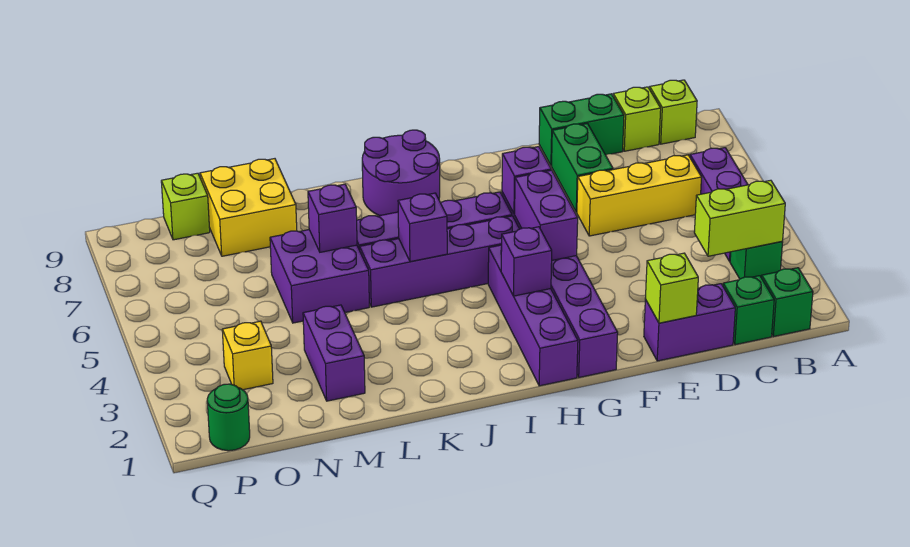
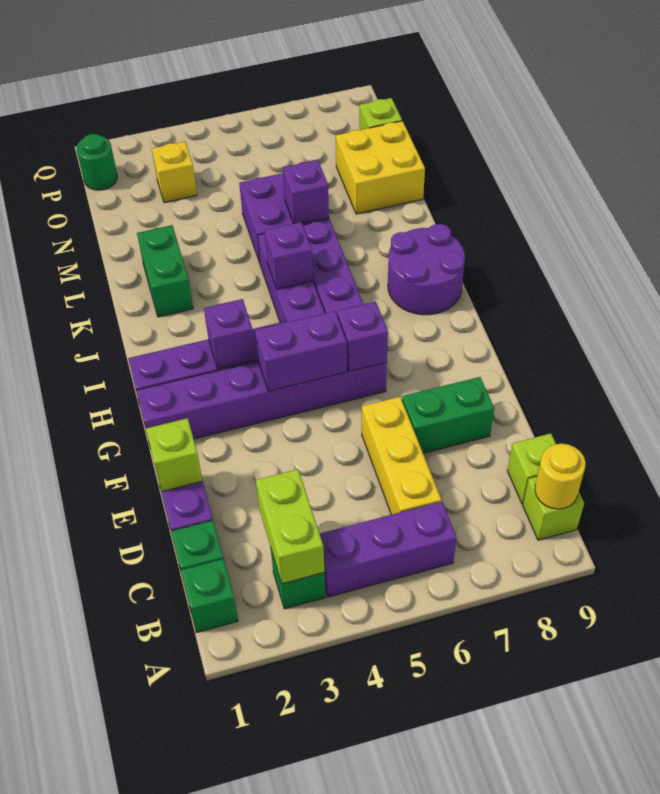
none -> yellow 1x1 round brick [535,444,586,509]
green 1x2 brick [539,94,624,166] -> green 1x2 brick moved to [137,225,193,317]
purple 1x2 brick [303,305,365,401] -> none

